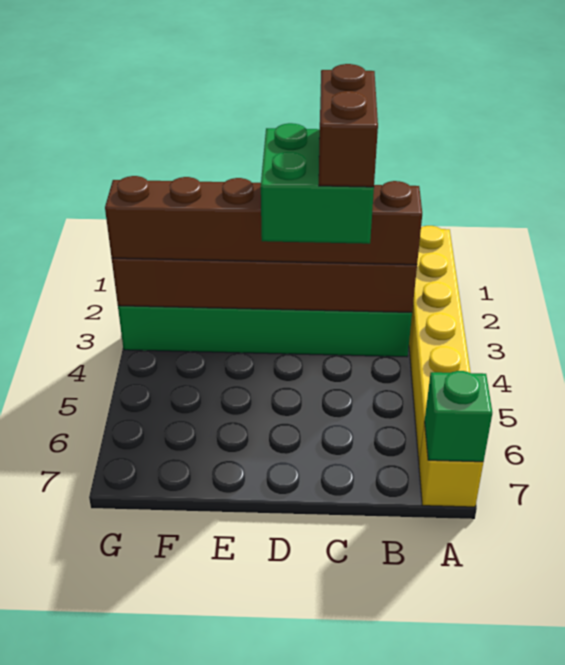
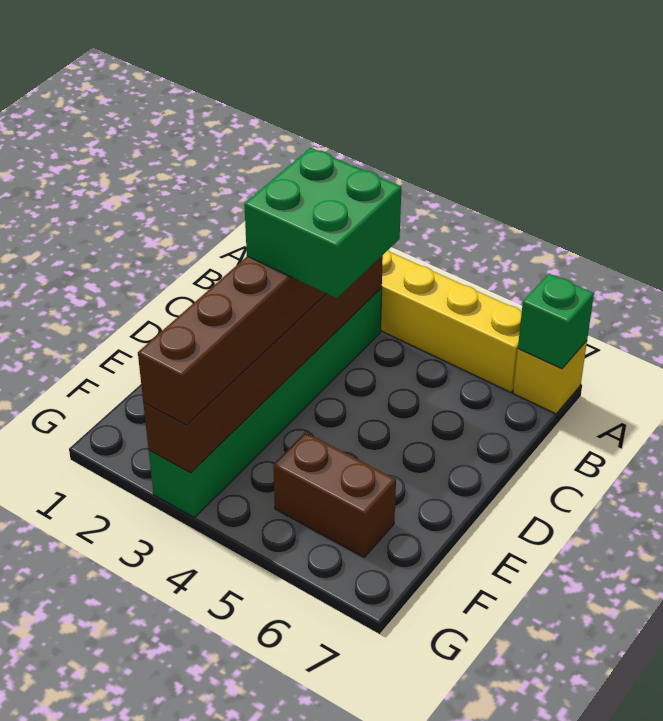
brown 1x2 brick [319,64,378,187] -> brown 1x2 brick moved to [273,432,396,557]

